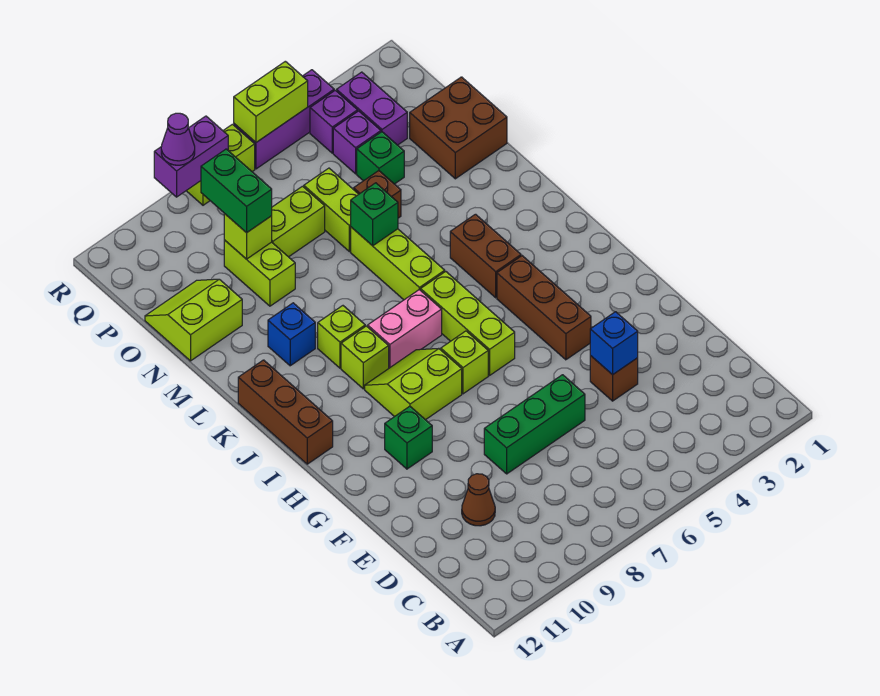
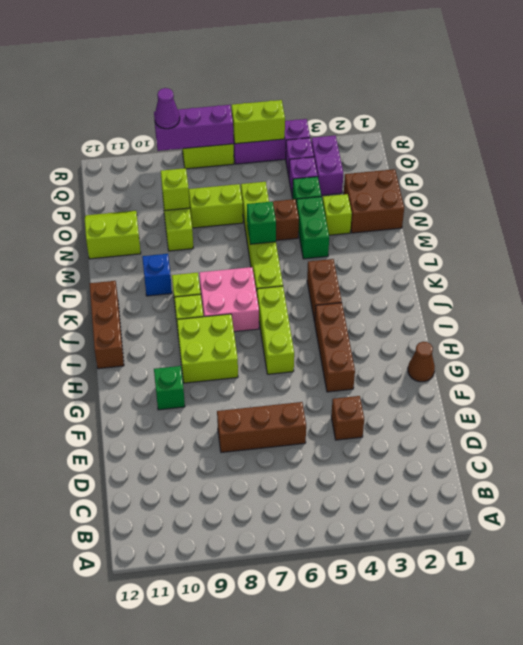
brown 1x1 cone [462,474,495,526] -> brown 1x1 cone moved to [408,342,435,382]
blue 1x1 brick [590,312,638,375] -> none
green 1x3 brick [484,375,585,474] -> brown 1x3 brick [217,402,306,452]
lime 1x1 brick [441,331,488,394] -> lime 1x1 brick moved to [323,194,352,235]
lime 2x2 slope [365,349,462,420] -> lime 2x2 brick [177,314,238,383]
pink 1x2 brick [368,290,442,368] -> pink 2x2 brick [199,267,259,332]
green 1x2 brick [201,149,272,233] -> green 1x2 brick moved to [296,197,329,259]
purple 1x2 brick [154,116,228,197] -> purple 1x3 brick [154,105,234,151]

